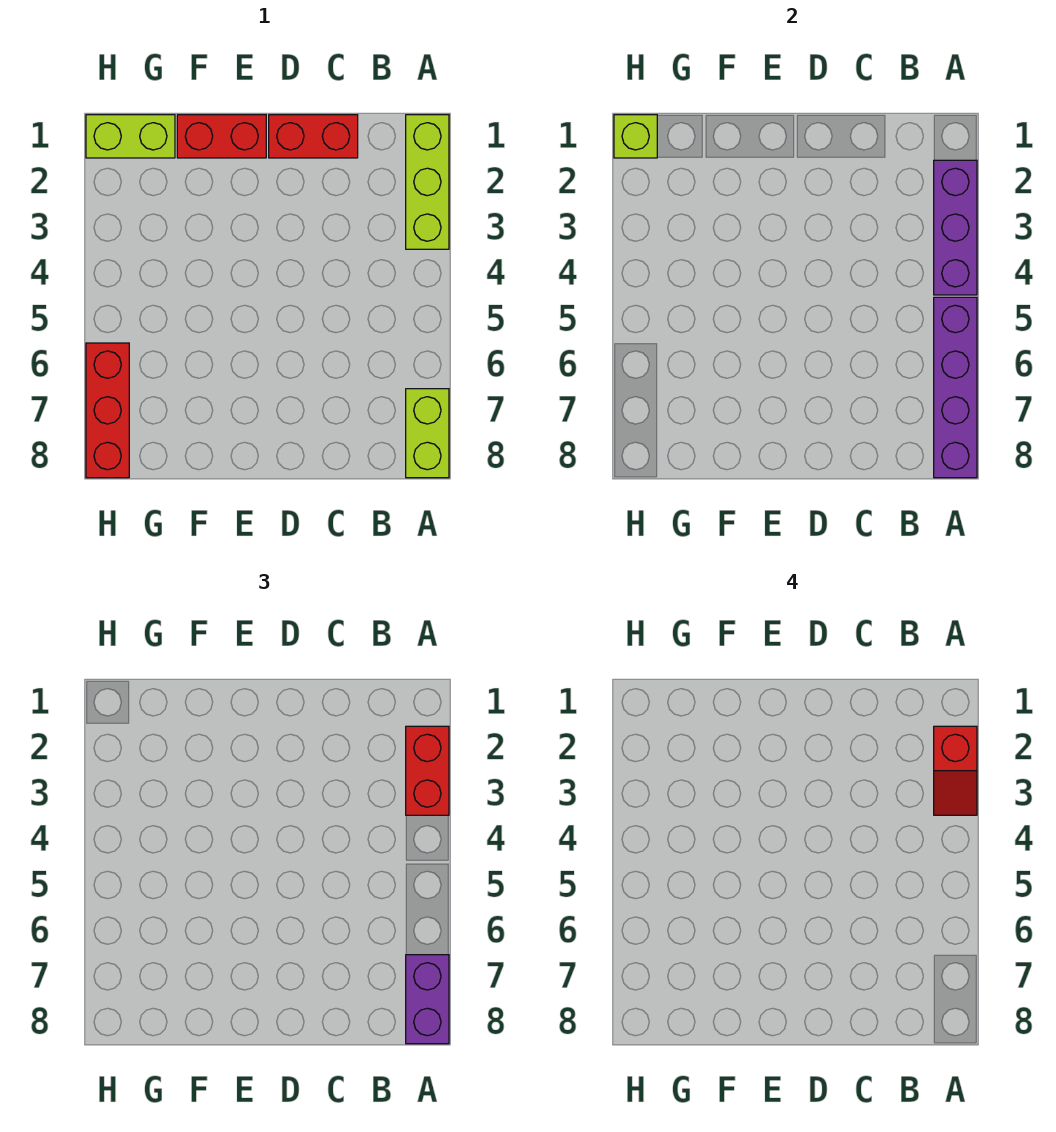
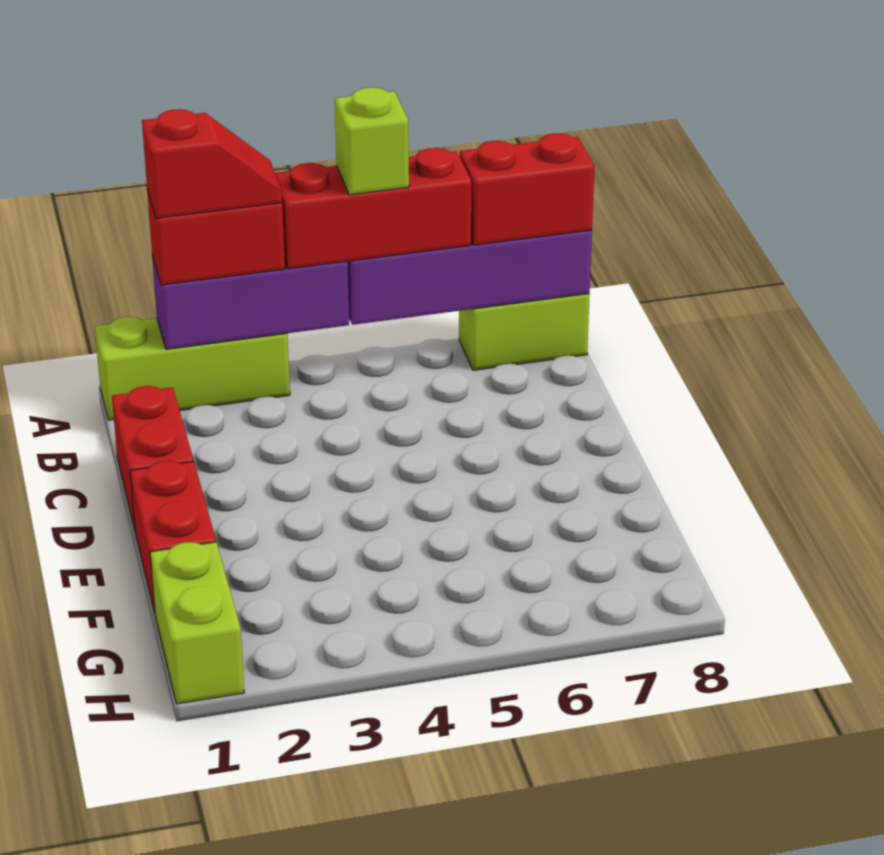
purple 1x2 brick [406,955,449,1044] -> red 1x2 brick [460,134,595,245]
lime 1x1 brick [614,115,657,158] -> lime 1x1 brick moved to [335,87,409,195]
red 1x3 brick [86,343,129,478] -> red 1x3 brick moved to [275,148,471,269]

